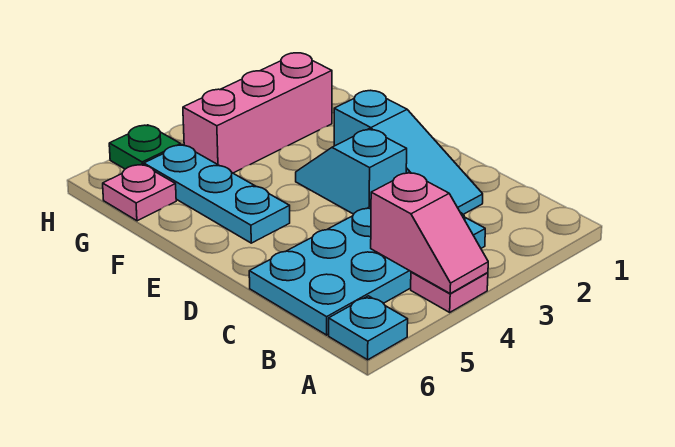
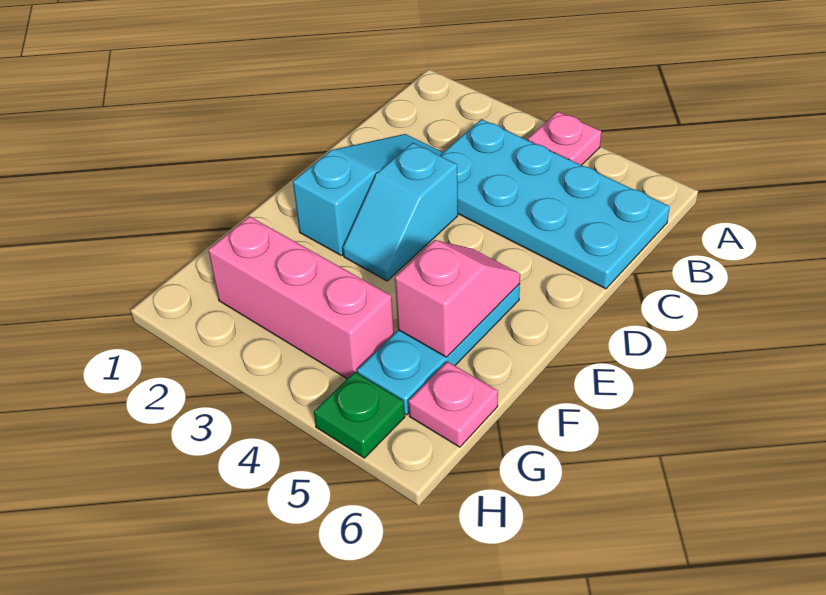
pink 1x2 slope [371,172,488,293] -> pink 1x2 slope moved to [395,240,520,357]
cyan 1x1 plate [329,296,408,360] -> none

